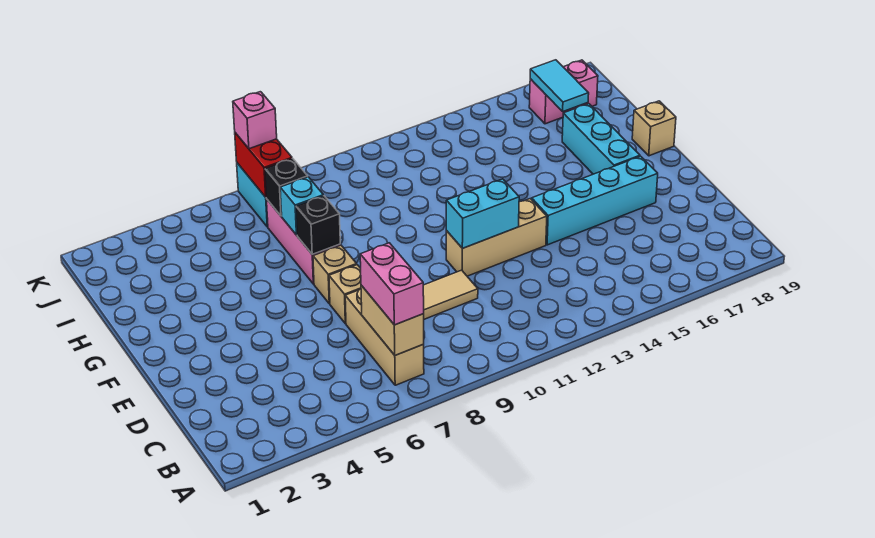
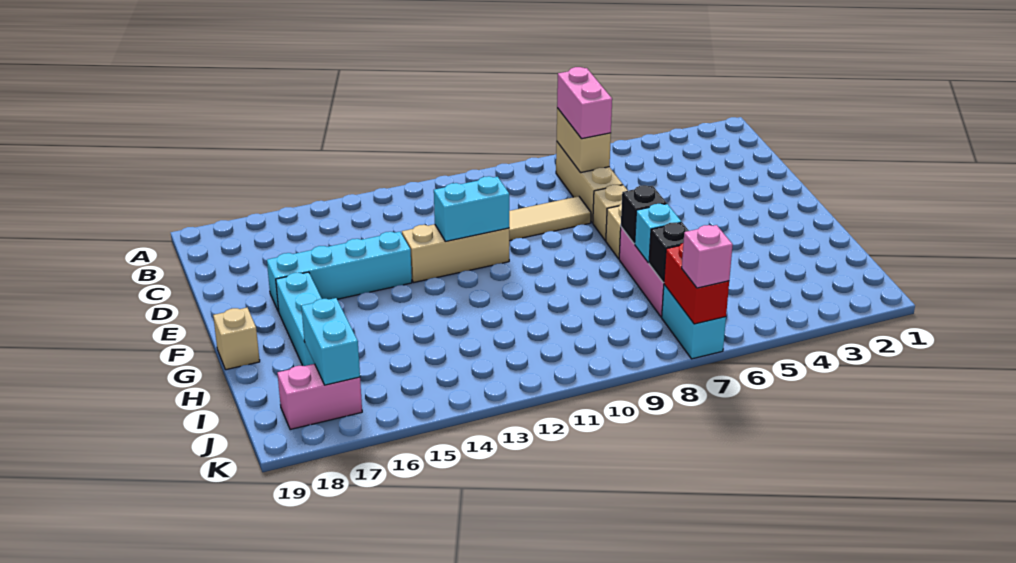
cyan 1x2 tile [530,60,589,111] -> cyan 1x2 brick [301,298,360,385]

